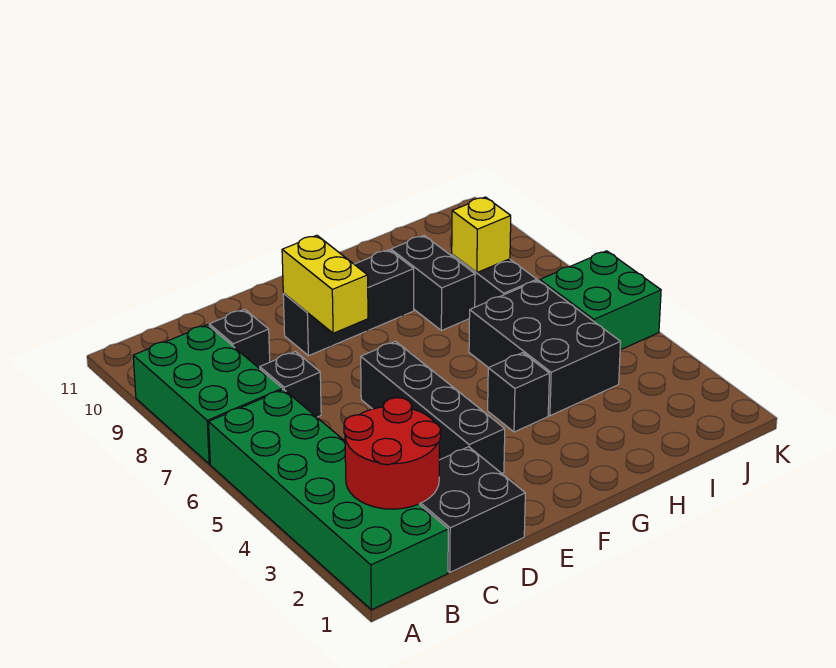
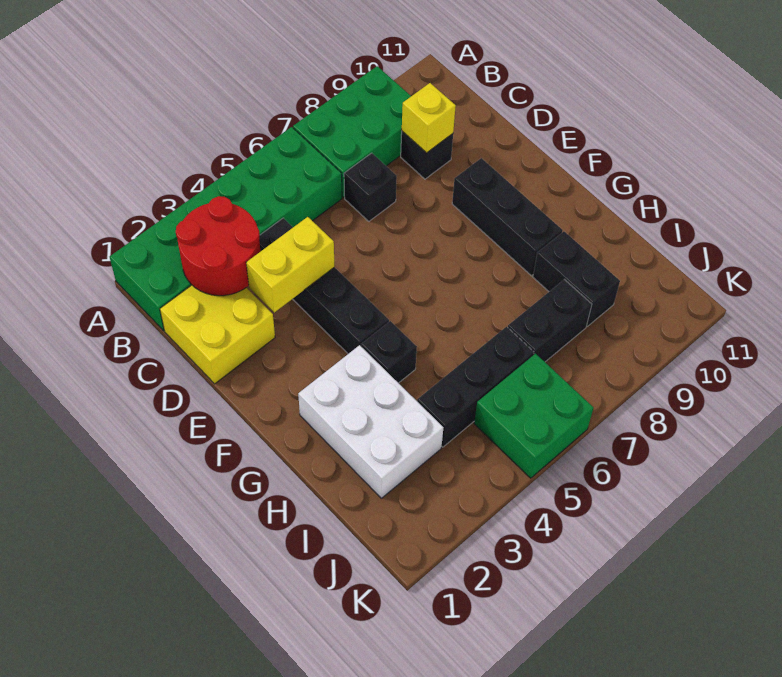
black 2x2 brick [420,447,525,572] -> yellow 2x2 brick [160,285,275,384]
black 1x4 brick [361,341,505,473] -> black 1x4 brick turned to [259,218,389,354]
yellow 1x2 brick [282,235,368,333] -> yellow 1x2 brick moved to [246,217,335,312]
none -> white 2x3 brick [298,345,443,498]
black 2x3 brick [469,280,621,416] -> black 1x3 brick [417,327,534,447]
black 1x2 brick [391,236,475,331] -> black 1x2 brick turned to [533,232,620,326]
yellow 1x1 brick [452,197,511,272] -> yellow 1x1 brick moved to [402,83,456,153]

